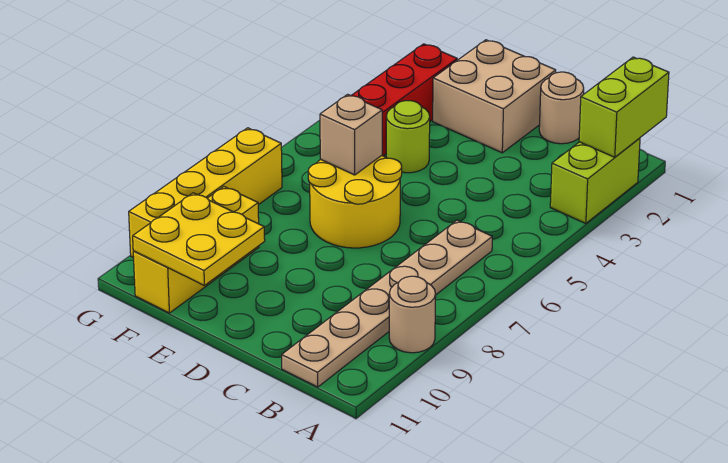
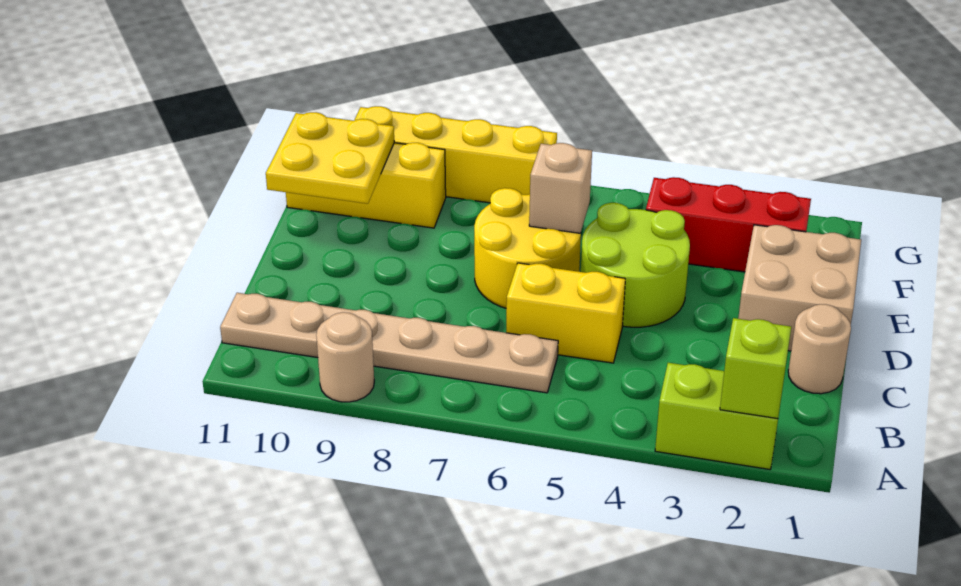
lime 1x2 brick [579,57,669,157] -> lime 1x1 brick [720,318,791,419]
none -> yellow 1x2 brick [506,263,625,363]
lime 1x1 round brick [386,101,430,173] -> lime 2x2 round brick [581,203,690,327]

